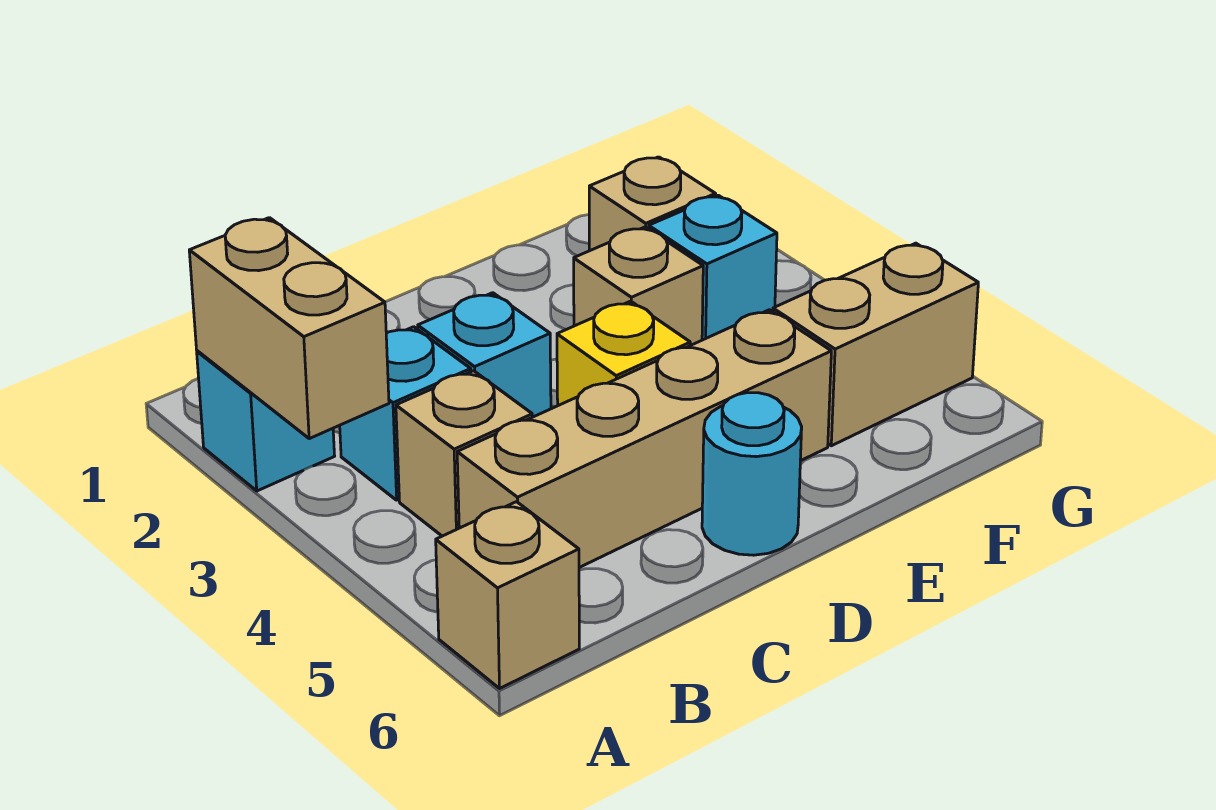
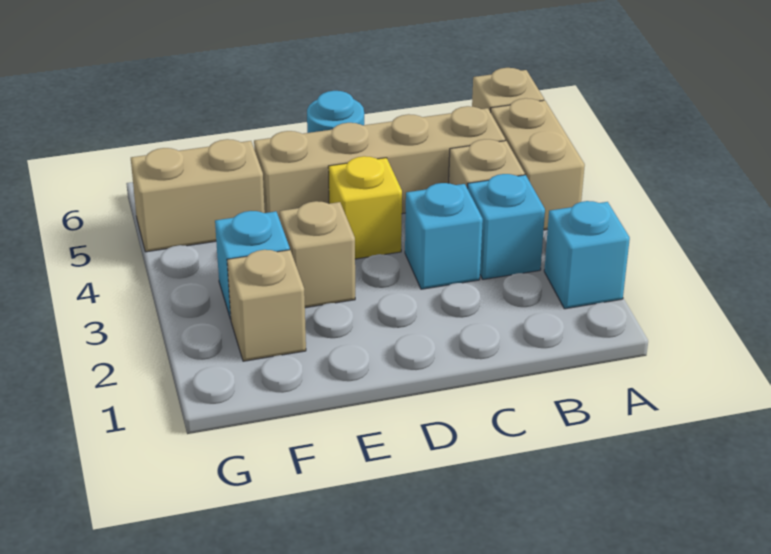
tan 1x2 brick [189,218,389,439] -> tan 1x2 brick moved to [491,98,585,230]

